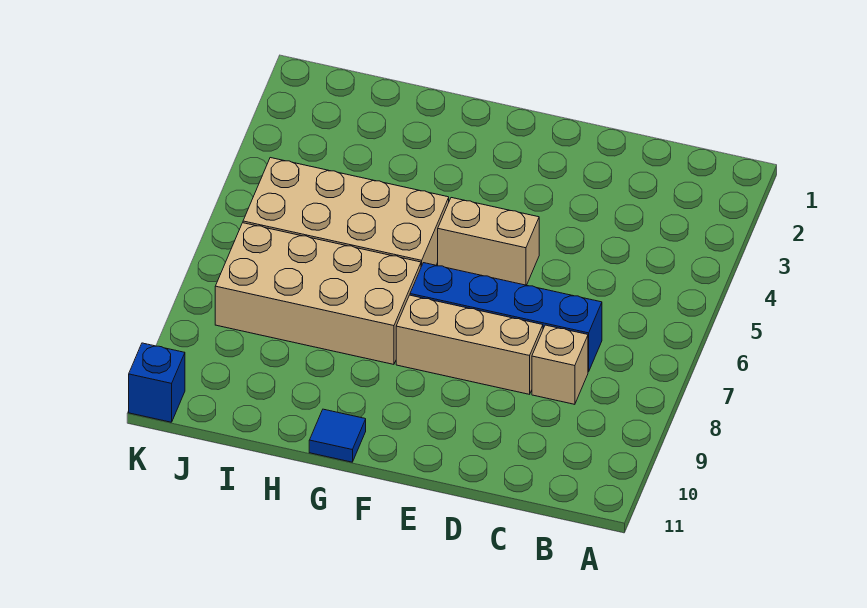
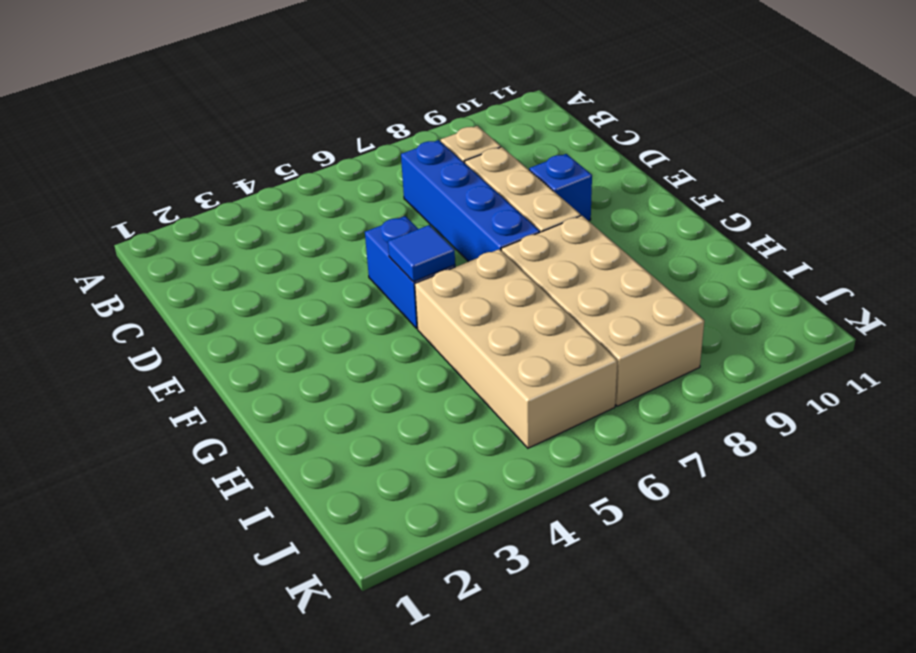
tan 1x2 brick [438,198,539,285] -> blue 1x2 brick [365,216,455,329]
blue 1x1 tile [309,409,366,462] -> blue 1x1 tile moved to [388,225,455,282]
blue 1x1 brick [129,343,185,422] -> blue 1x1 brick moved to [529,154,592,221]

